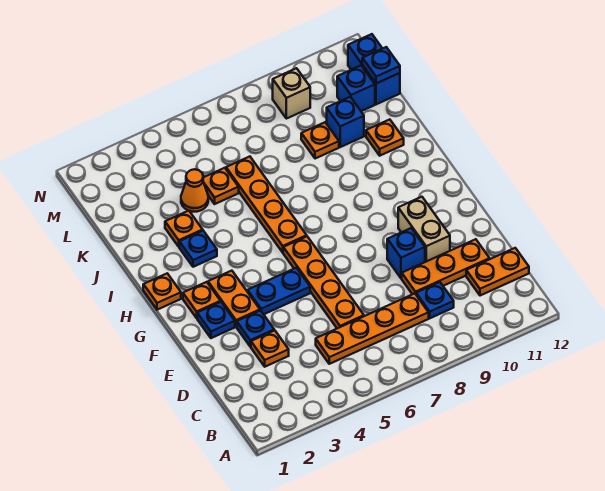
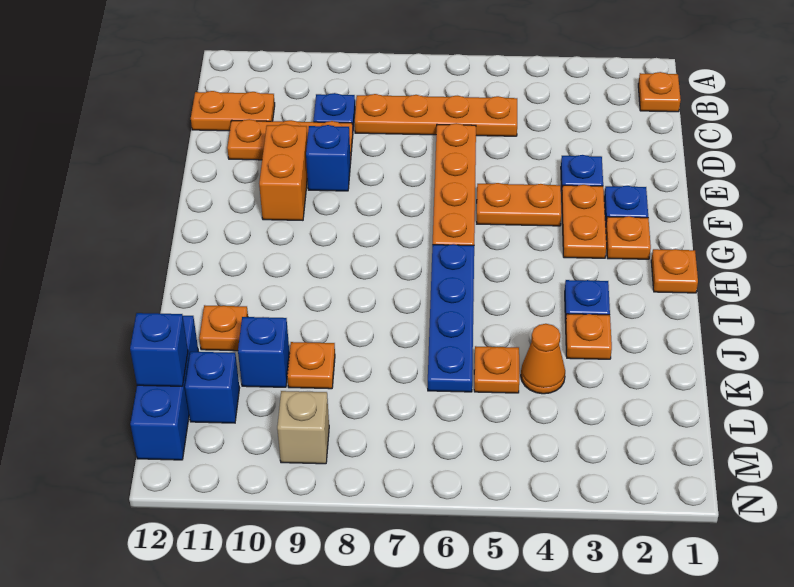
orange 1x1 plate [251,330,289,367] -> orange 1x1 plate moved to [638,72,681,112]
tan 1x2 brick [398,197,450,262] -> orange 1x2 brick [259,124,308,220]
blue 1x2 plate [248,268,310,314] -> orange 1x2 plate [477,183,561,226]
orange 1x4 plate [226,157,307,252] -> blue 1x4 plate [428,244,474,392]
blue 1x2 brick [348,34,400,104] -> blue 1x3 brick [130,316,198,460]
blue 1x1 plate [362,47,400,83] -> blue 1x1 brick [130,313,188,386]

